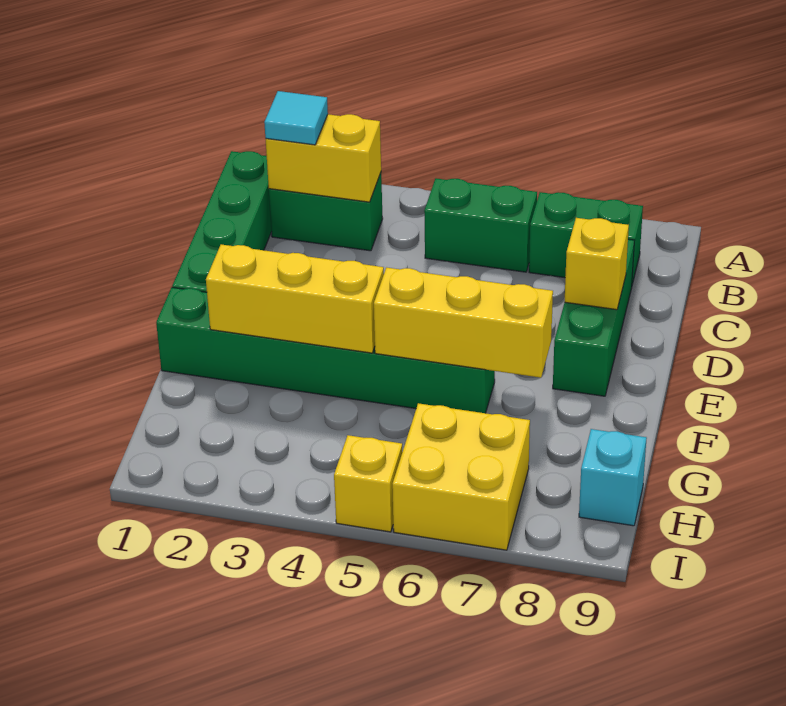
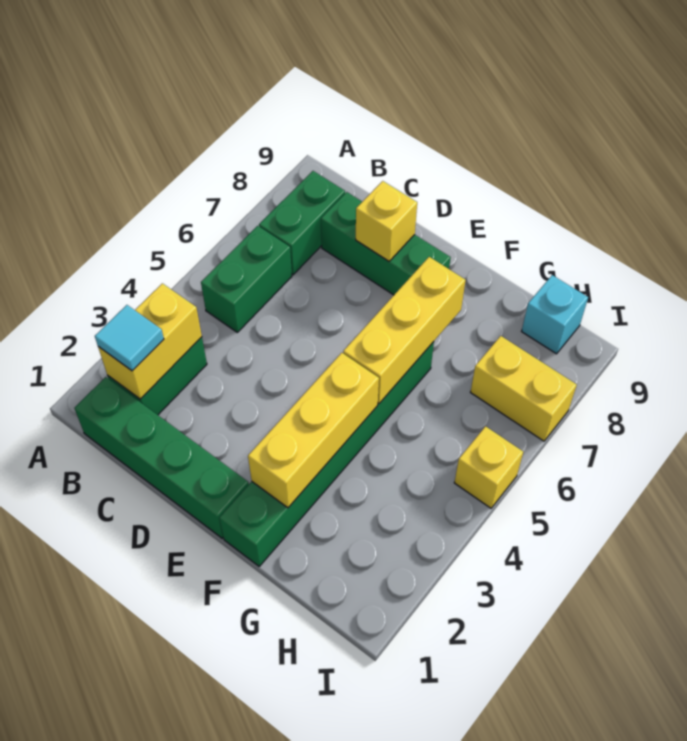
yellow 2x2 brick [392,403,530,550] -> yellow 1x2 brick [470,336,577,441]

